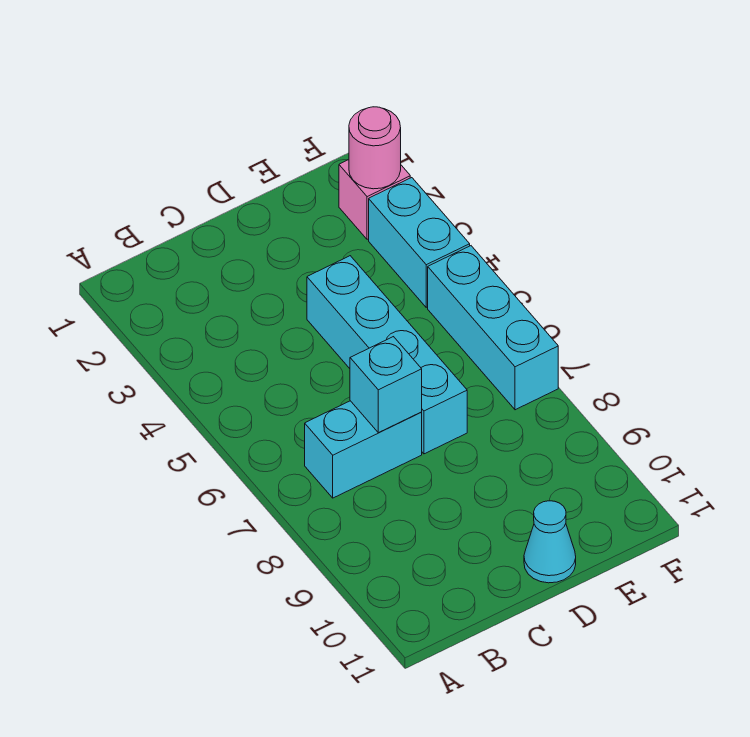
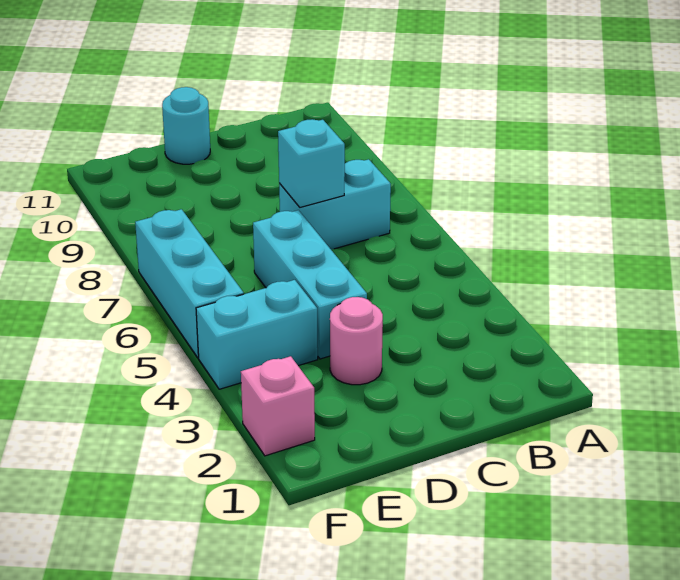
cyan 1x4 brick [307,256,467,454] -> cyan 1x3 brick [253,210,367,359]
cyan 1x1 cone [524,501,576,583] -> cyan 1x1 round brick [162,87,210,164]
pink 1x1 round brick [349,107,401,189] -> pink 1x1 round brick moved to [330,297,383,385]
cyan 1x2 brick [369,178,470,307] -> cyan 1x2 brick turned to [196,280,318,389]

